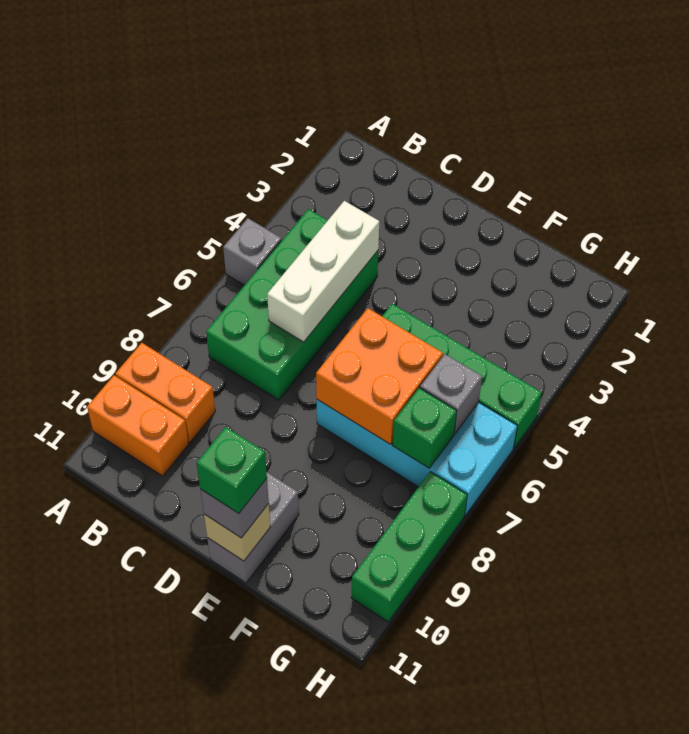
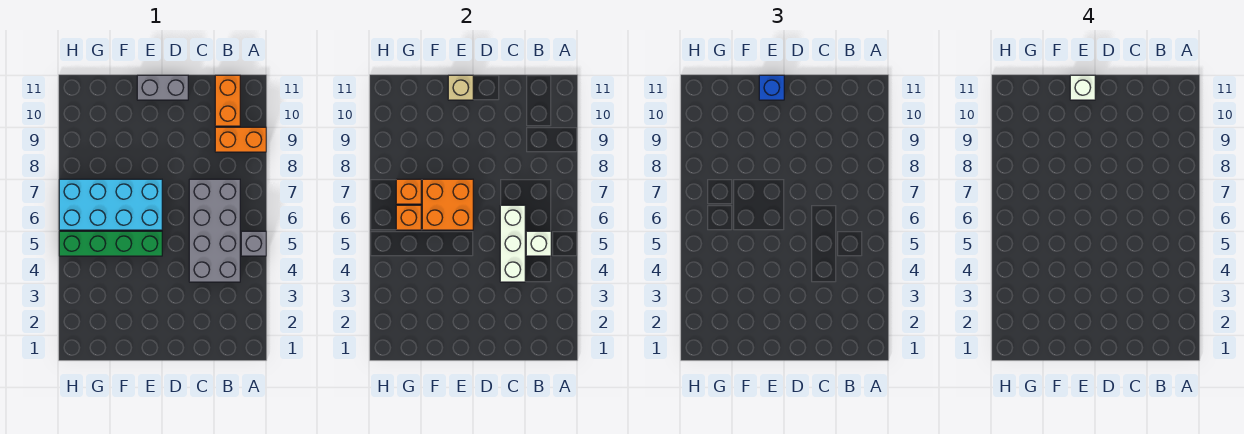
orange 1x2 brick [87,375,189,476] -> orange 1x2 brick turned to [215,75,240,126]
green 2x4 brick [206,209,378,400] -> grey 2x4 brick [189,179,240,282]
none -> white 1x1 brick [526,231,551,256]
grey 1x2 brick [207,472,299,583] -> grey 1x2 brick turned to [137,75,188,100]
grey 1x1 brick [200,478,269,538] -> blue 1x1 brick [759,75,784,100]
green 1x1 brick [197,427,267,513] -> white 1x1 brick [1070,75,1095,100]
grey 1x1 brick [420,354,482,434] -> orange 1x1 brick [396,205,421,230]
green 1x1 brick [393,388,457,468] -> orange 1x1 brick [396,179,421,204]
green 1x3 brick [351,472,467,622] -> none

